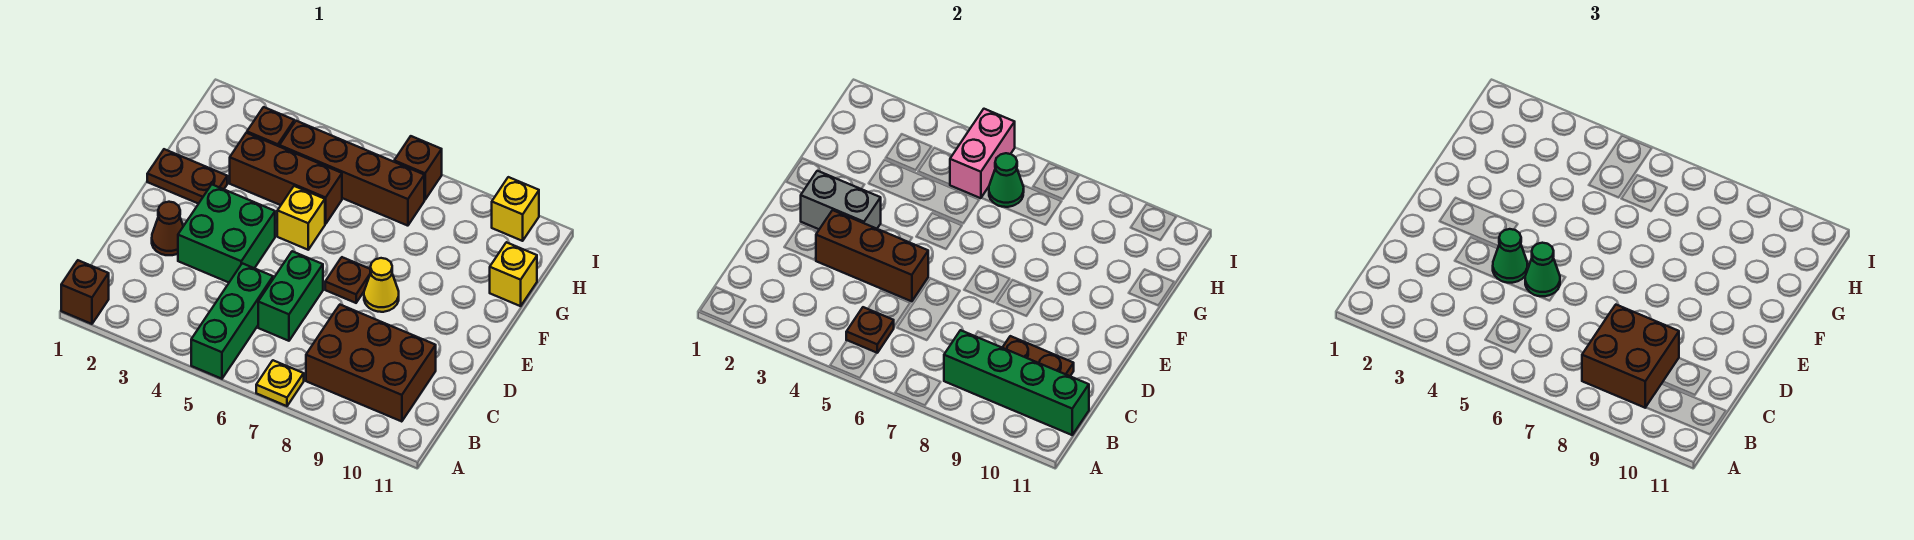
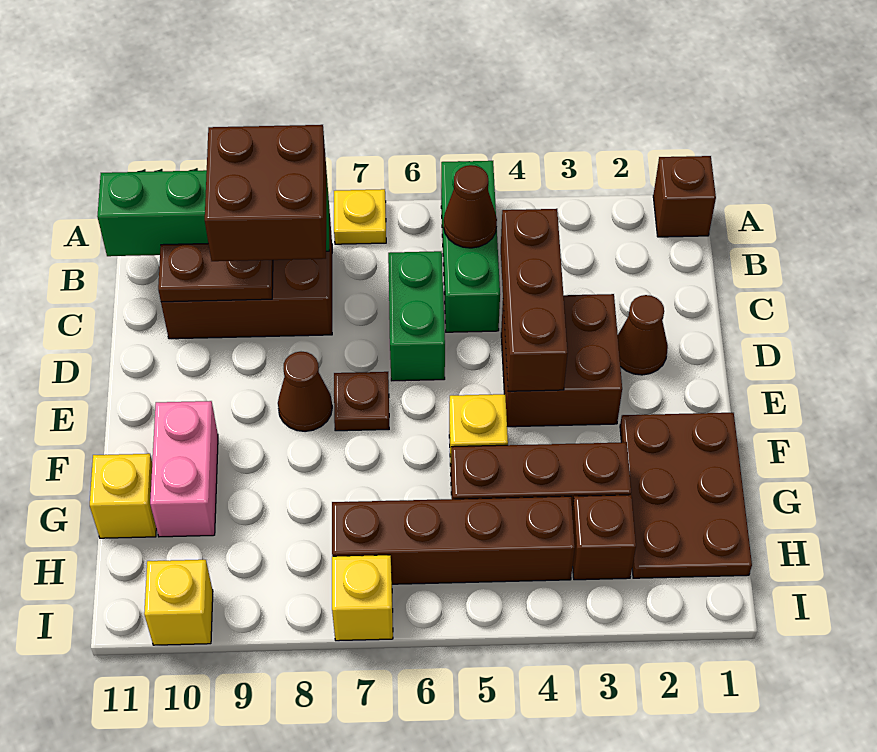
brown 1x1 plate [846,307,894,353] -> brown 1x1 cone [444,165,497,248]
green 2x2 brick [178,185,275,282] -> brown 2x2 brick [501,294,622,427]
brown 1x3 brick [816,210,928,301] -> brown 1x3 brick turned to [501,209,568,391]
green 1x1 cone [1493,229,1527,283] -> none
green 1x1 cone [1525,243,1560,296] -> none
grey 1x2 brick [801,171,881,229] -> none
yellow 1x1 cone [364,258,399,312] -> brown 1x1 cone [278,352,332,431]
brown 1x2 plate [147,149,227,204] -> brown 2x3 plate [620,413,752,578]
pink 1x2 brick [950,109,1015,198] -> pink 1x2 brick moved to [150,401,218,537]
green 1x1 cone [989,153,1024,207] -> none
brown 1x1 brick [394,136,442,200] -> yellow 1x1 brick [332,555,393,641]

